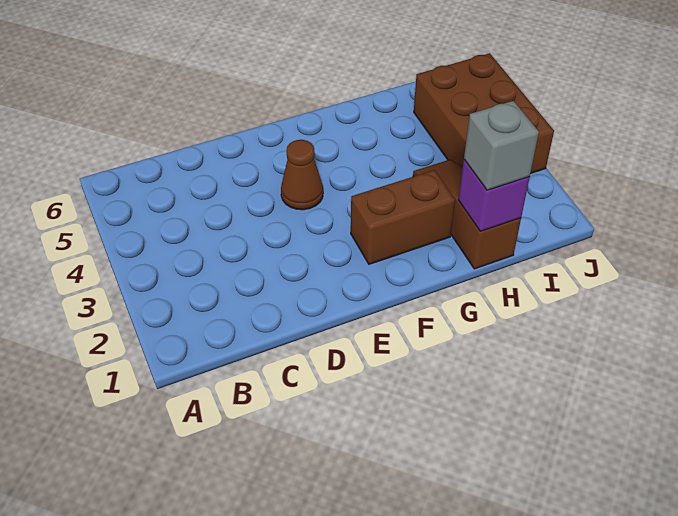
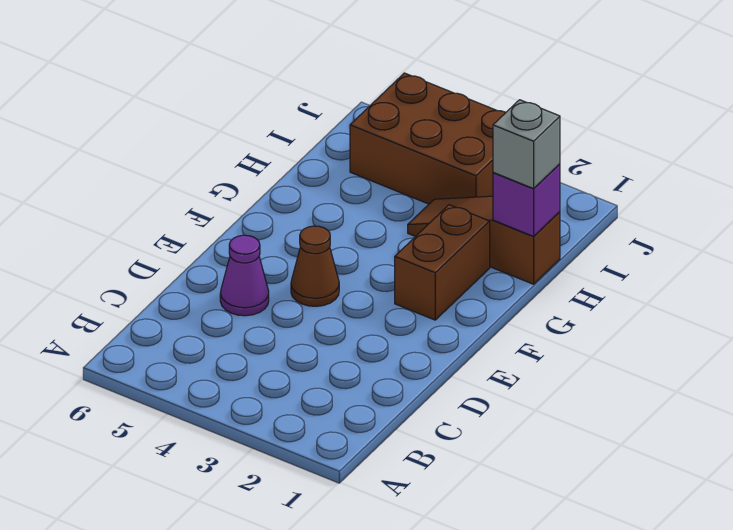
none -> purple 1x1 cone [220,235,269,316]

